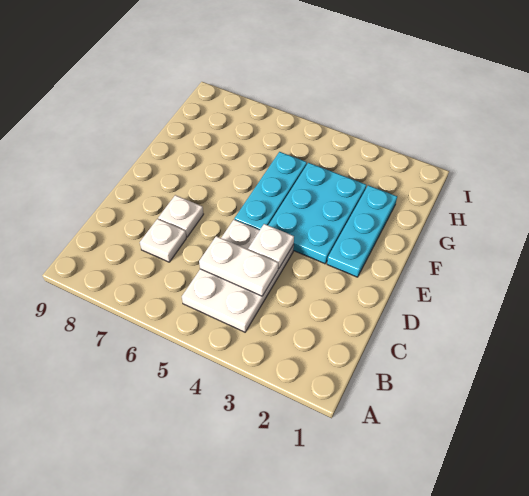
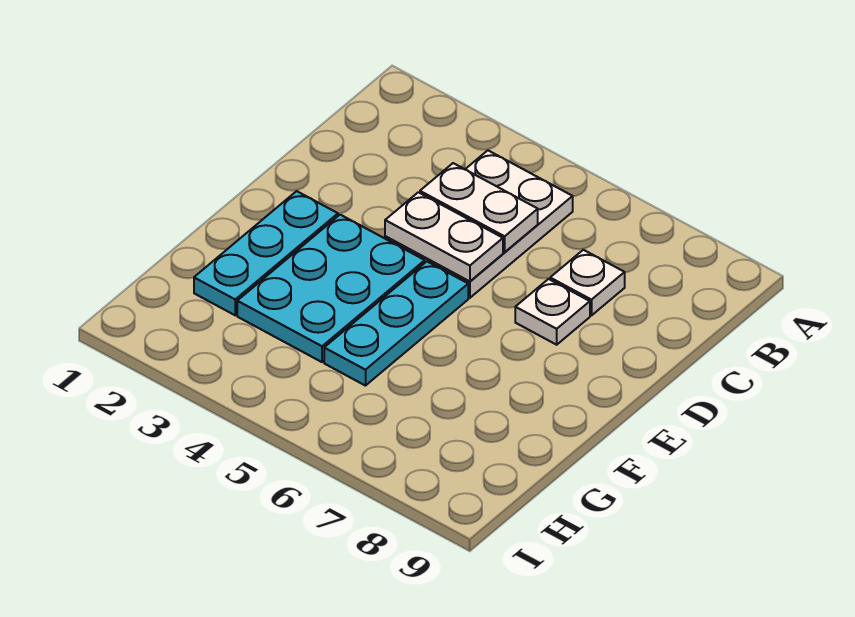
white 1x1 plate [248,224,294,269] -> white 1x2 plate [385,192,503,281]

